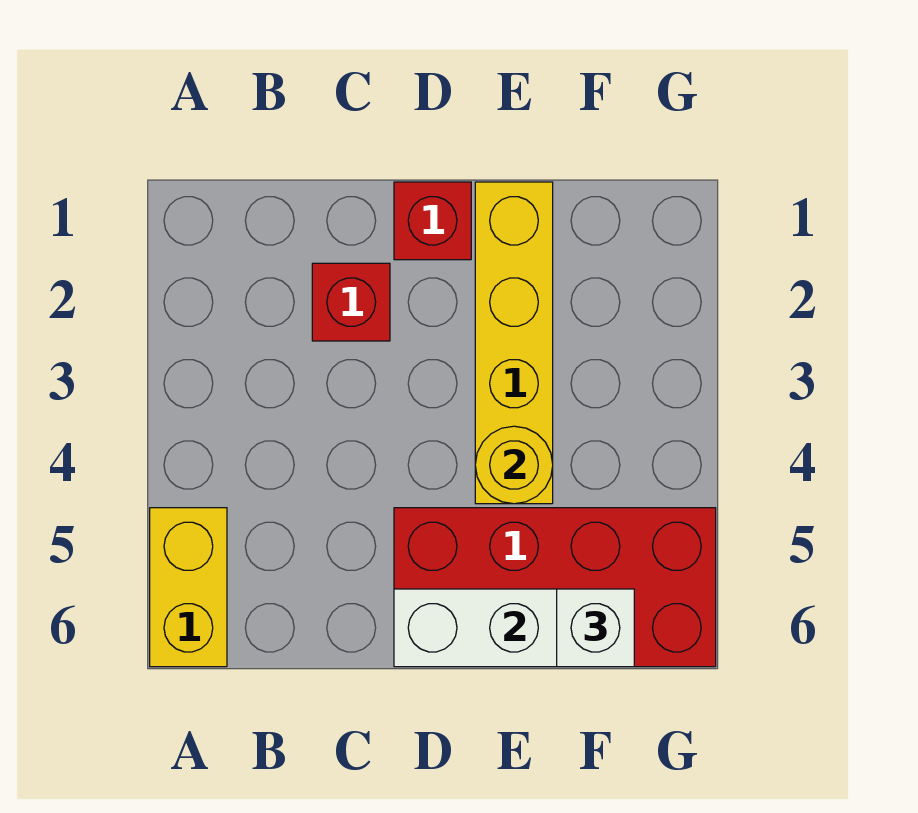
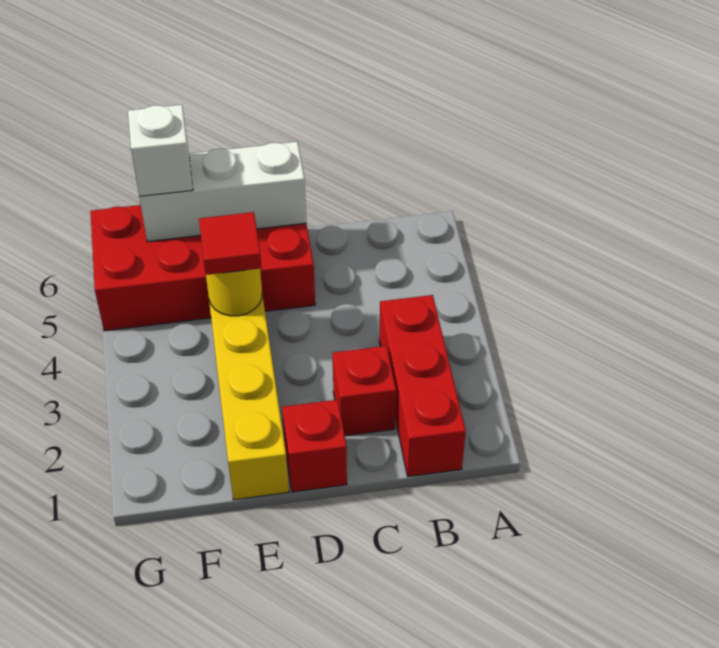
yellow 1x2 brick [150,508,227,667] -> none
none -> red 1x3 brick [379,295,466,477]
none -> red 1x1 tile [199,212,261,275]

